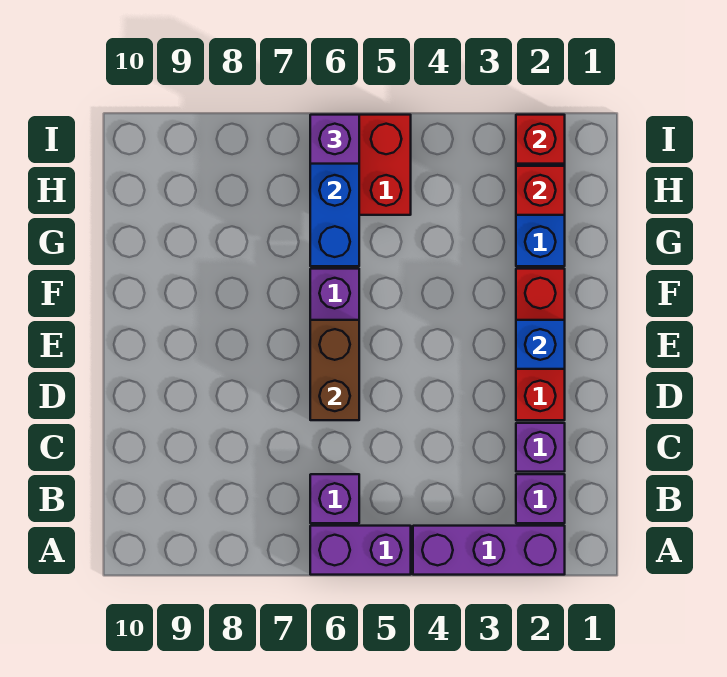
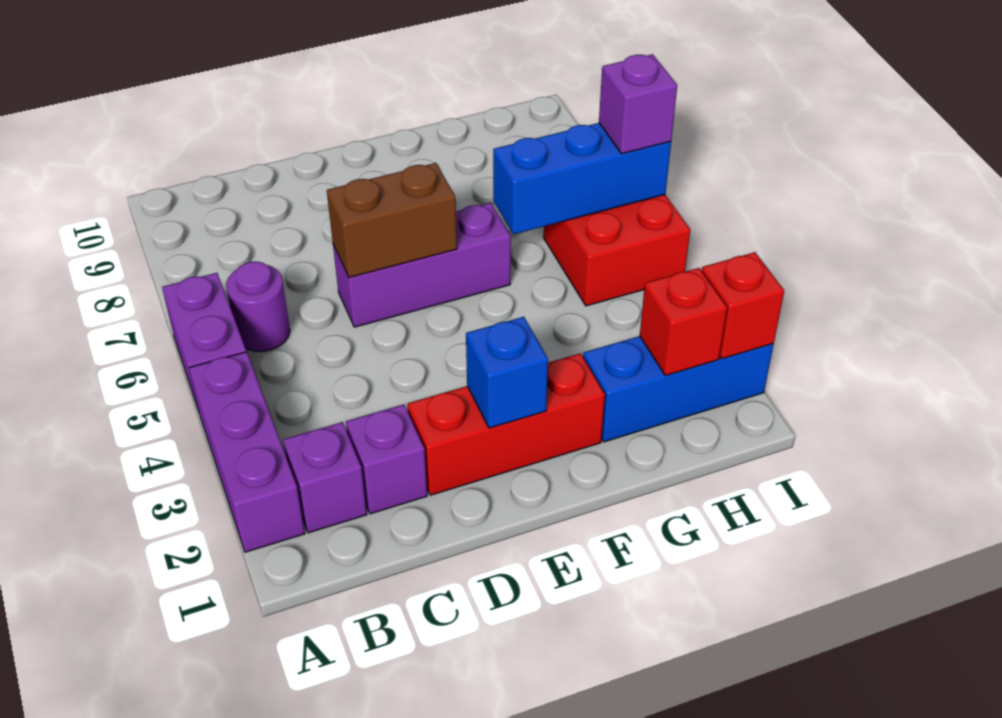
purple 1x1 brick [310,474,359,523] -> purple 1x1 round brick [226,262,290,352]

